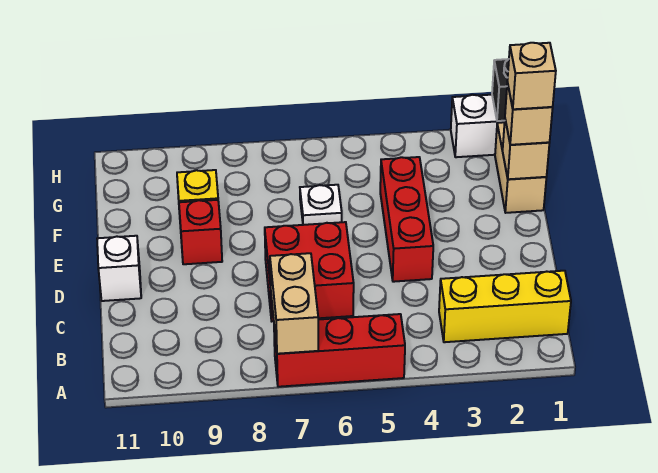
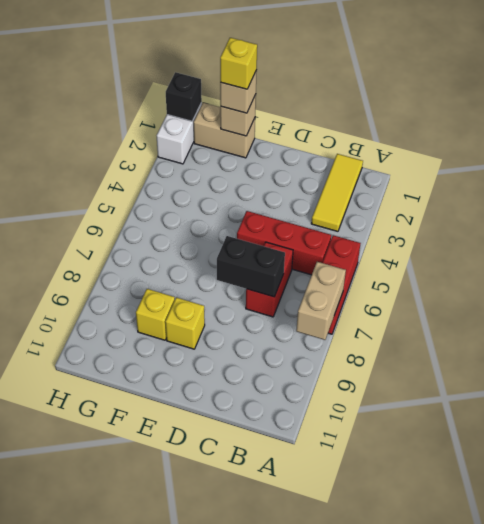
tan 1x2 brick [270,253,318,354] -> tan 1x2 brick turned to [296,262,346,340]
yellow 1x3 brick [439,271,571,342] -> yellow 1x3 tile [311,154,363,231]
red 2x2 brick [265,222,354,321] -> red 1x2 brick [246,242,293,317]
none -> black 1x2 brick [217,236,285,297]
red 1x3 brick [380,157,433,282] -> red 1x3 brick moved to [237,211,331,275]
white 1x1 brick [97,236,141,301] -> none
red 1x1 brick [179,200,222,264] -> yellow 1x1 brick [165,297,205,349]
tan 1x1 brick [507,43,556,109] -> yellow 1x1 brick [220,38,257,89]
white 1x1 plate [300,185,342,225] -> none

